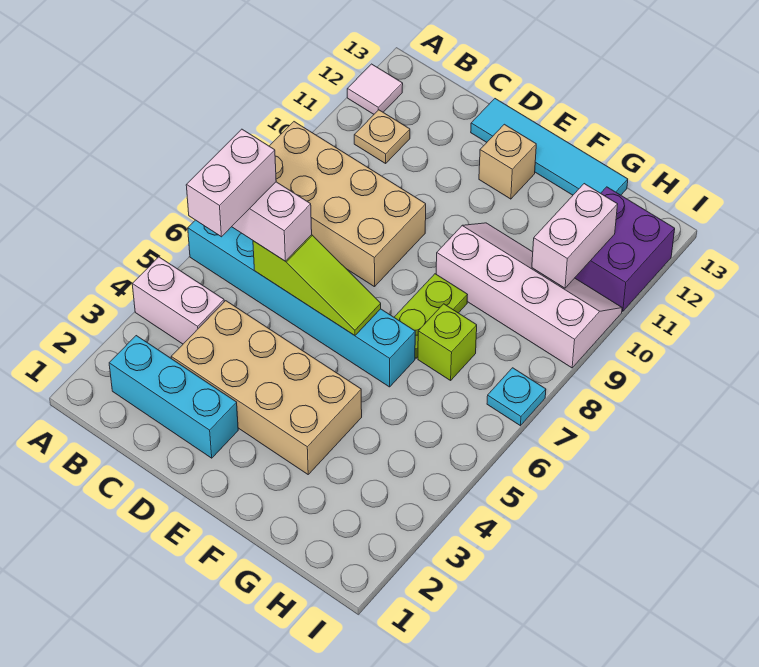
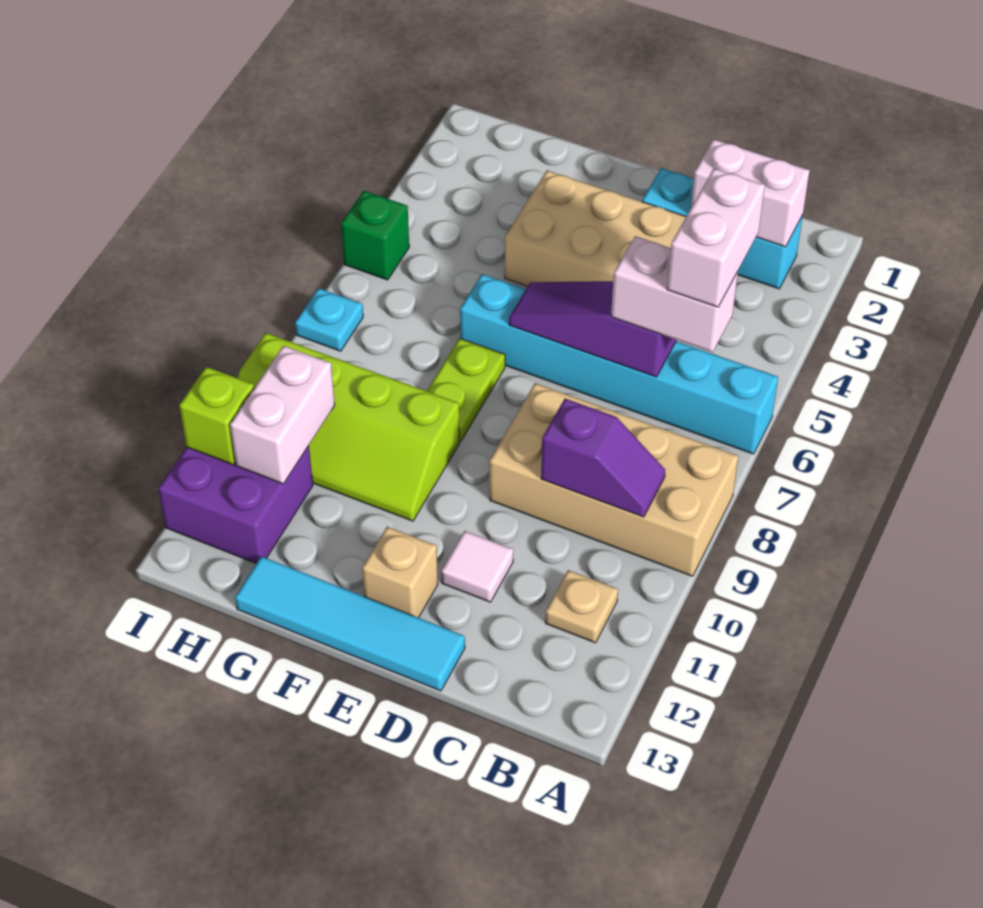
white 1x2 brick [132,257,224,344] -> white 1x2 brick moved to [691,139,810,247]
white 1x1 tile [347,64,403,114] -> white 1x1 tile moved to [441,531,513,602]
none -> purple 1x2 slope [541,399,665,517]
lime 1x3 slope [253,235,381,336] -> purple 1x3 slope [509,281,676,377]
white 2x4 slope [436,223,622,368] -> lime 2x4 slope [238,333,460,521]
lime 1x1 brick [418,304,477,380] -> lime 1x1 brick moved to [179,367,254,465]
none -> green 1x1 brick [341,191,409,280]

